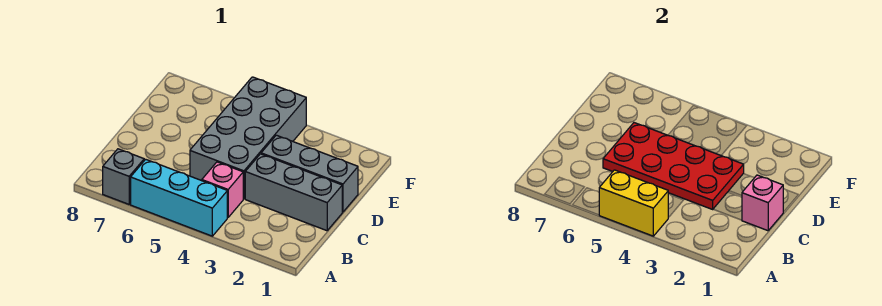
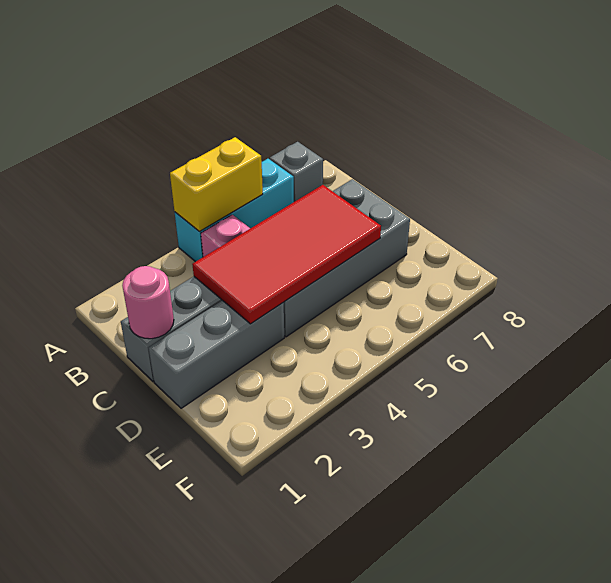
pink 1x1 brick [742,175,783,231] -> pink 1x1 round brick [122,266,174,339]
red 2x4 plate [603,123,744,209] -> red 2x4 tile [192,185,381,324]
grey 2x4 brick [190,77,306,199] -> grey 2x4 brick turned to [283,179,410,337]

